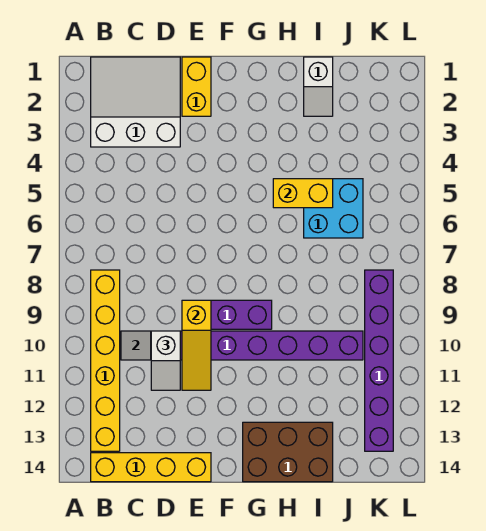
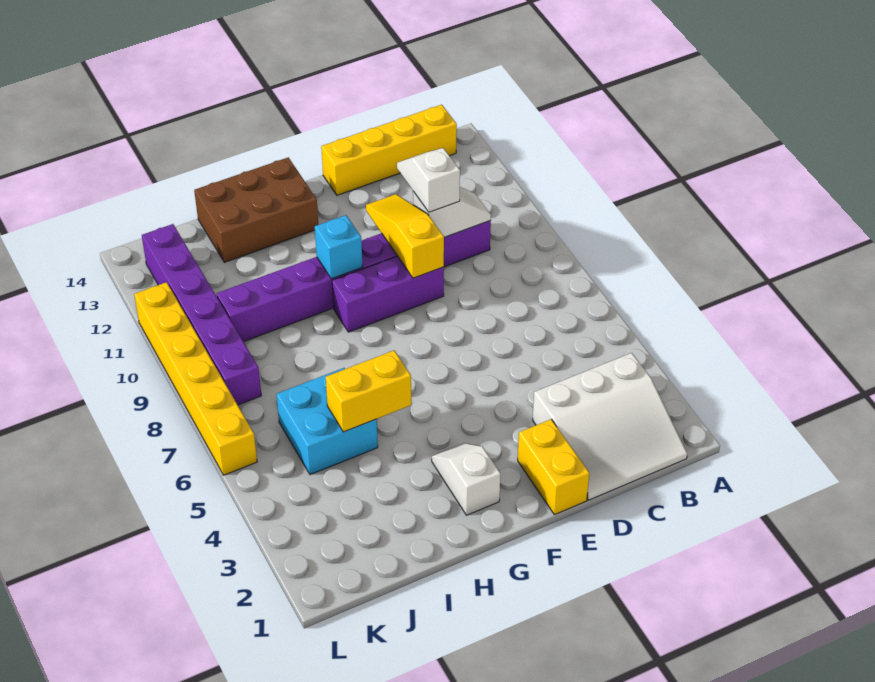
yellow 1x6 brick [91,270,120,451] -> yellow 1x6 brick moved to [134,282,257,475]
none -> cyan 1x1 brick [315,215,363,279]
white 1x2 slope [304,57,333,116] -> white 1x2 slope moved to [432,443,501,515]

